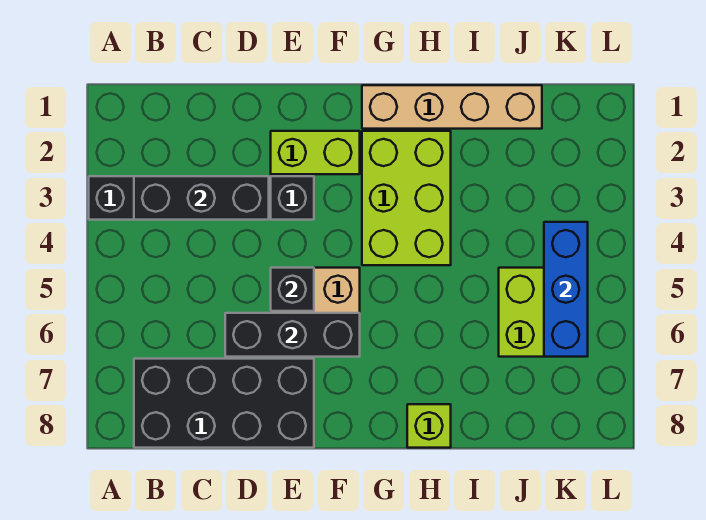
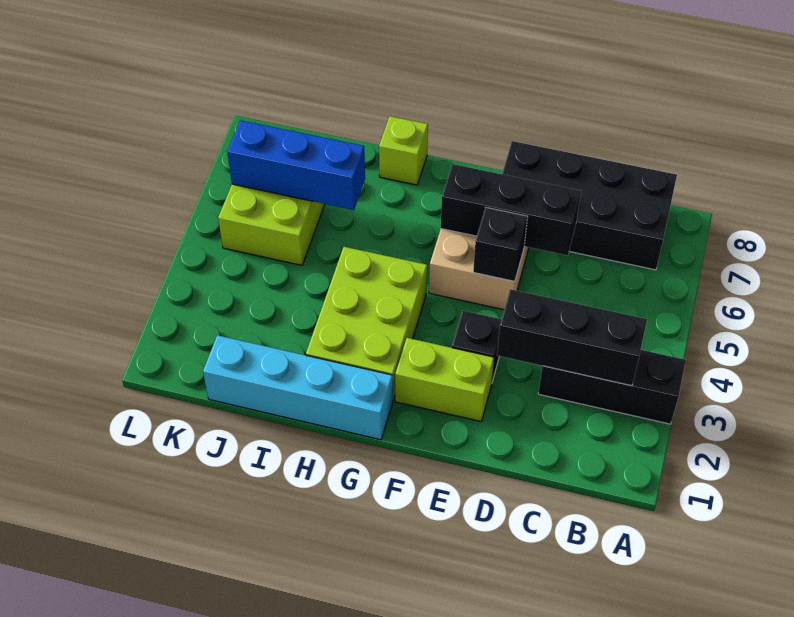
tan 1x4 brick [362,85,542,129] -> cyan 1x4 brick [203,335,393,440]
blue 1x3 brick [544,222,588,357] -> blue 1x3 brick turned to [227,120,365,210]

